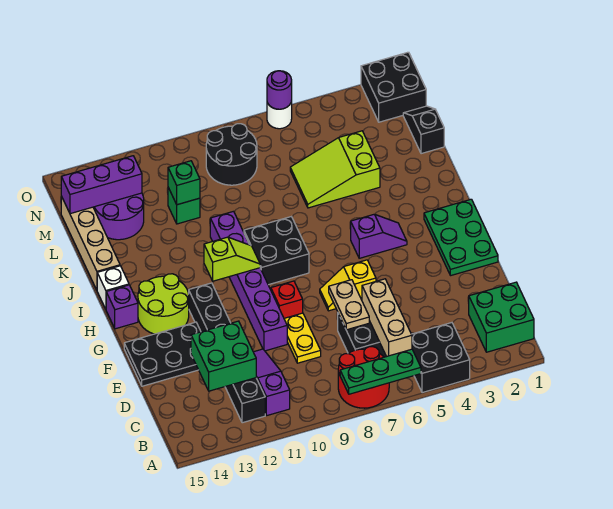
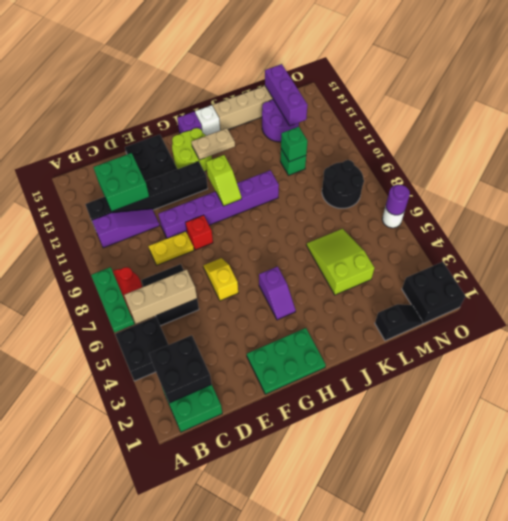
tan 1x2 plate [329,280,369,330] -> tan 1x2 plate moved to [191,128,235,160]
black 2x2 brick [244,217,309,285] -> black 2x2 brick moved to [149,335,212,403]

